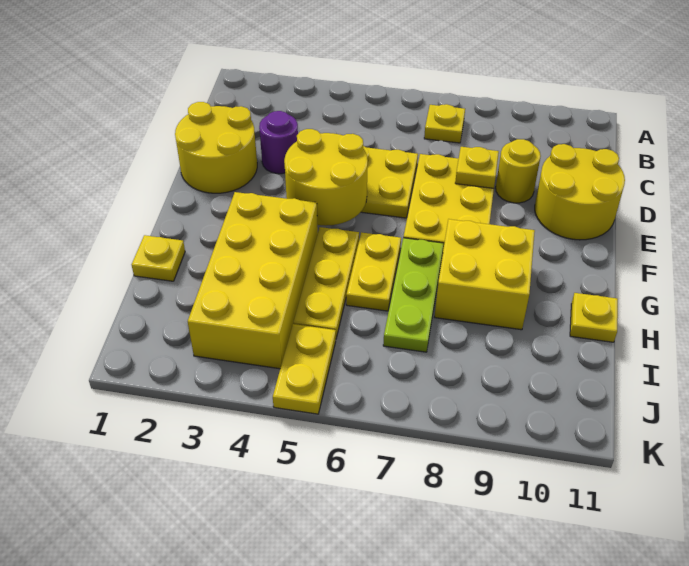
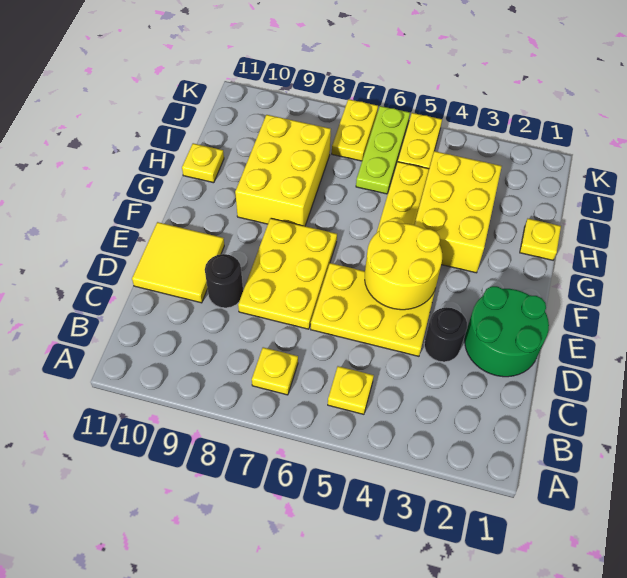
yellow 2x2 round brick [175,102,257,193] -> green 2x2 round brick [465,286,549,377]
purple 1x1 round brick [259,111,298,174] -> black 1x1 round brick [424,307,467,362]
yellow 1x1 plate [455,147,499,188] -> yellow 1x1 plate moved to [328,366,374,414]
yellow 1x1 round brick [496,139,541,203] -> black 1x1 round brick [205,254,243,308]
yellow 2x2 round brick [535,144,625,240] -> yellow 2x2 tile [132,222,224,303]
yellow 2x4 brick [188,192,318,369] -> yellow 2x3 brick [414,151,502,273]
yellow 1x2 plate [346,232,401,311] -> yellow 1x2 plate moved to [332,99,378,161]
lime 1x3 plate [383,238,444,352] -> lime 1x3 plate moved to [356,106,410,194]
yellow 2x2 brick [435,219,535,330] -> yellow 2x3 brick [235,115,331,226]

